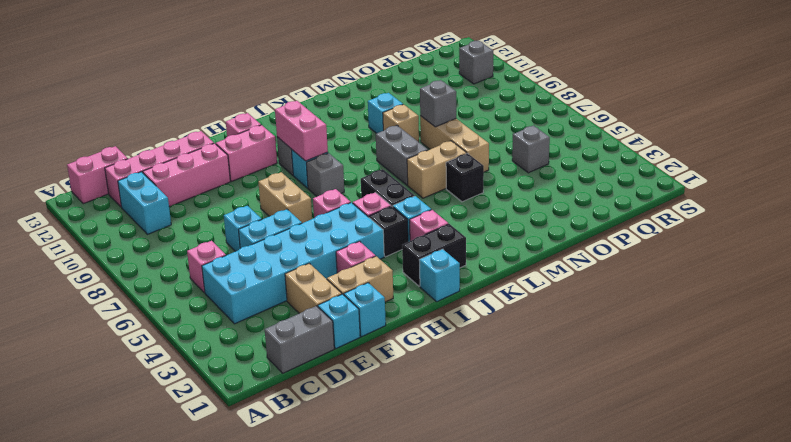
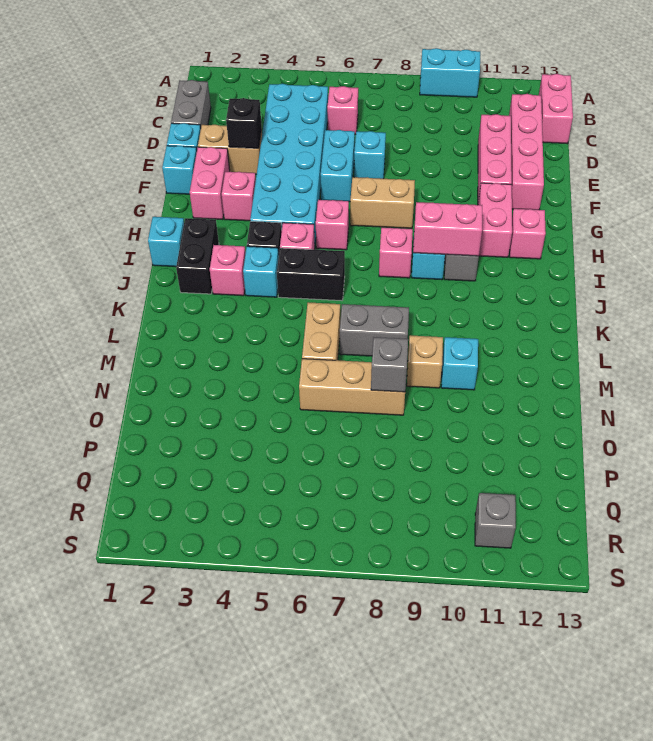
cyan 1x2 brick [118,172,171,234] -> cyan 1x2 brick moved to [420,48,480,97]
tan 1x2 brick [327,256,393,302] -> pink 1x2 brick [190,147,230,220]
grey 1x1 brick [306,153,344,196] -> pink 1x1 brick [379,227,413,278]
black 1x1 brick [446,153,484,202] -> black 1x1 brick moved to [226,98,262,148]
grey 1x1 brick [512,126,550,173] -> none

